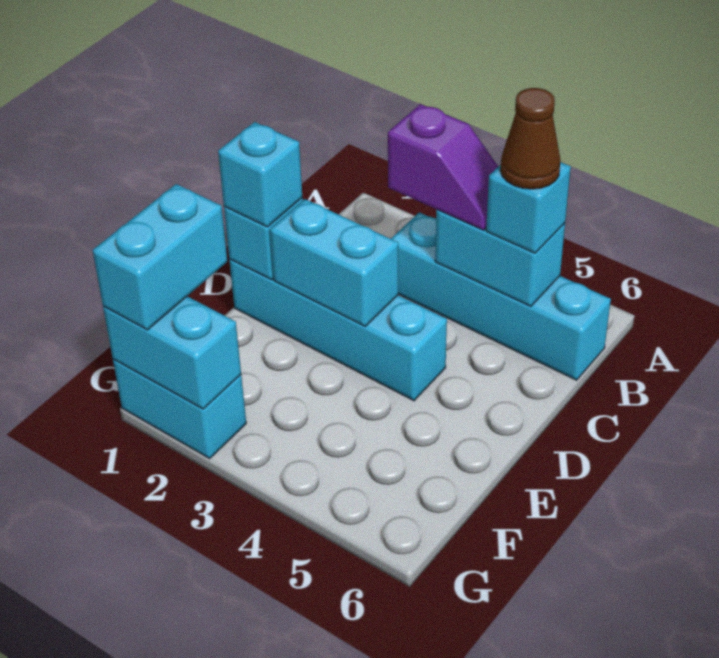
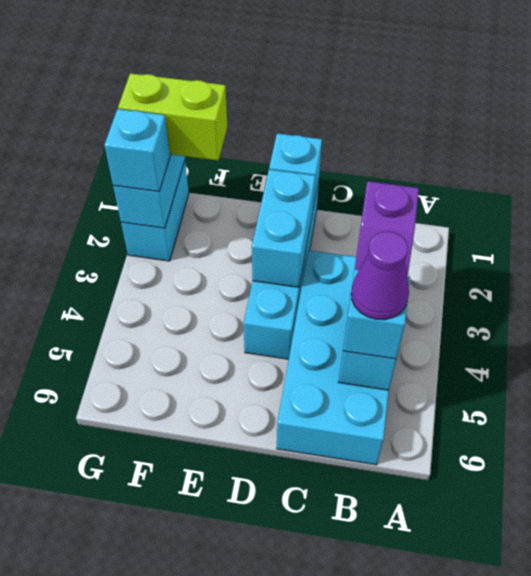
cyan 1x4 brick [391,212,611,380] -> cyan 2x4 brick [277,250,389,465]
brown 1x1 cone [500,88,561,189] -> purple 1x1 cone [351,231,409,320]
cyan 1x1 brick [218,122,302,227] -> cyan 1x1 brick moved to [104,109,170,192]
cyan 1x2 brick [93,184,227,330] -> lime 1x2 brick [118,73,227,160]

